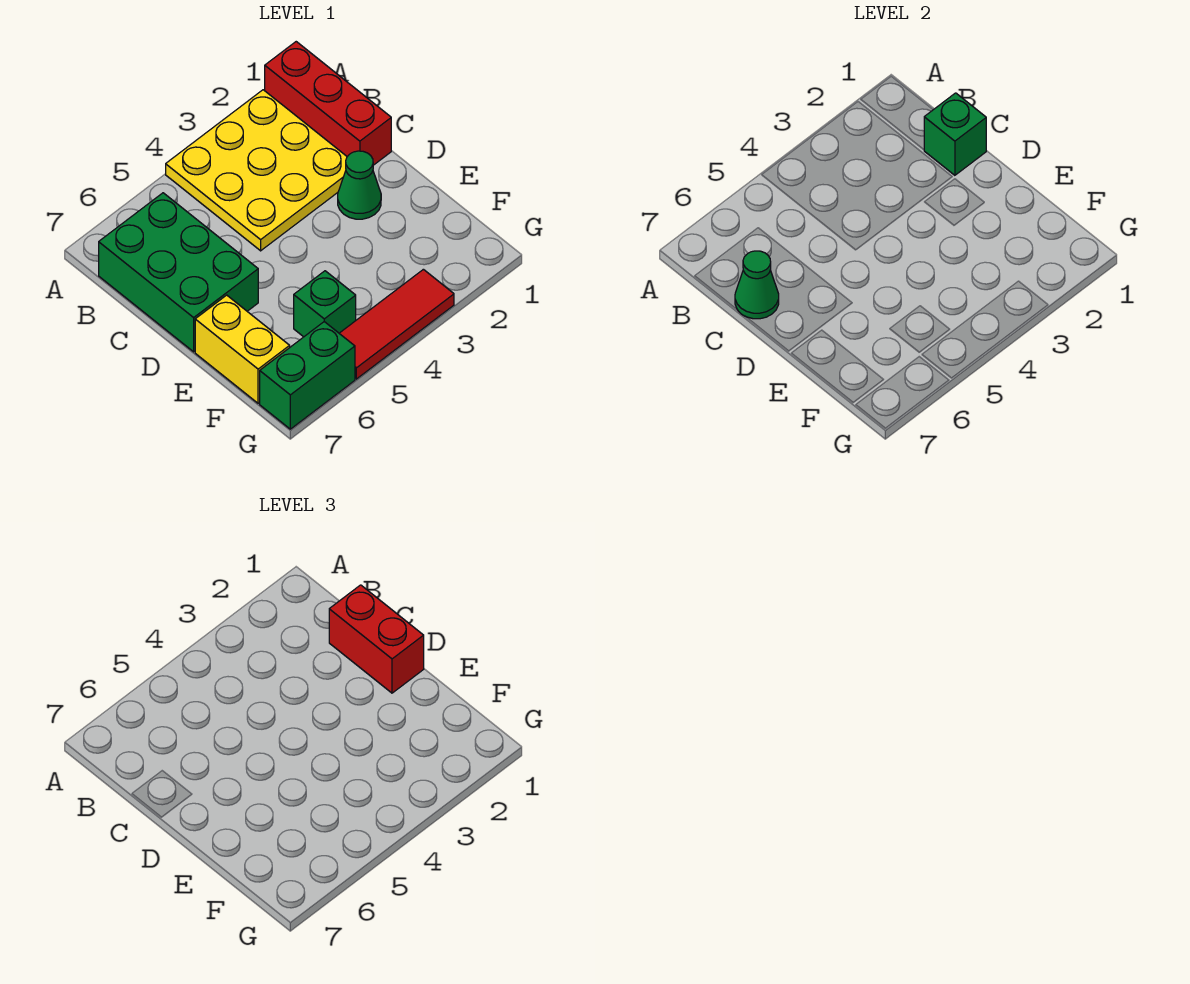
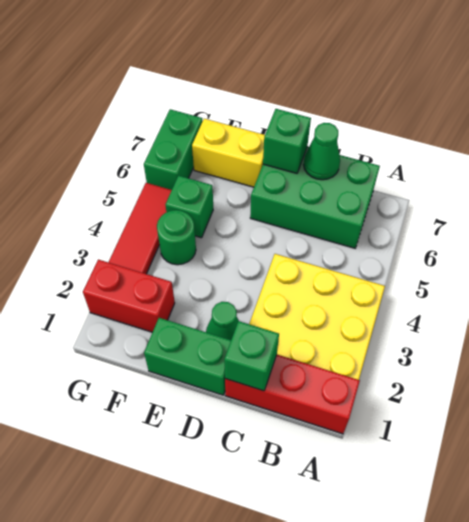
red 1x2 brick [329,585,424,693] -> red 1x2 brick moved to [83,260,175,332]
none -> green 1x2 brick [144,318,231,395]
none -> green 1x1 brick [263,109,311,173]
none -> green 1x1 round brick [157,210,196,265]

